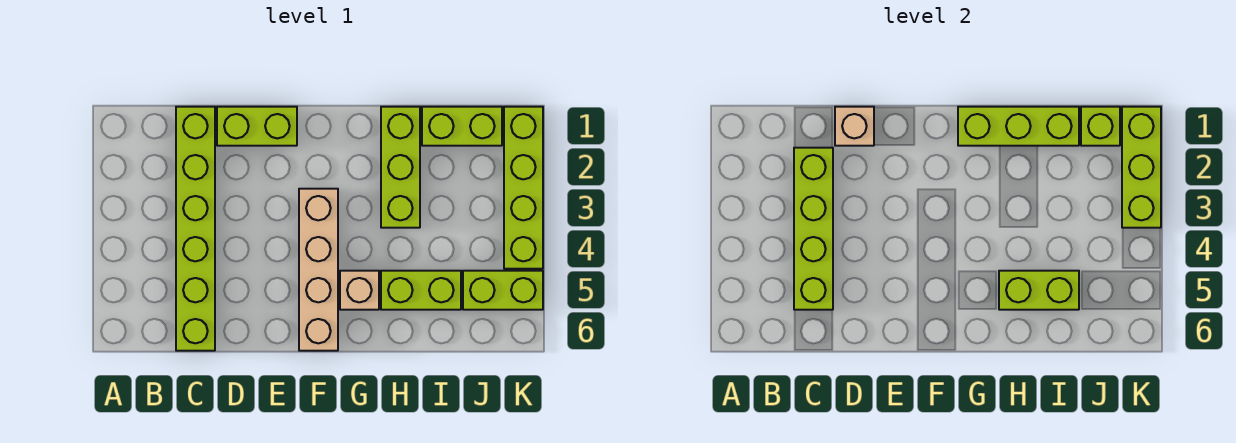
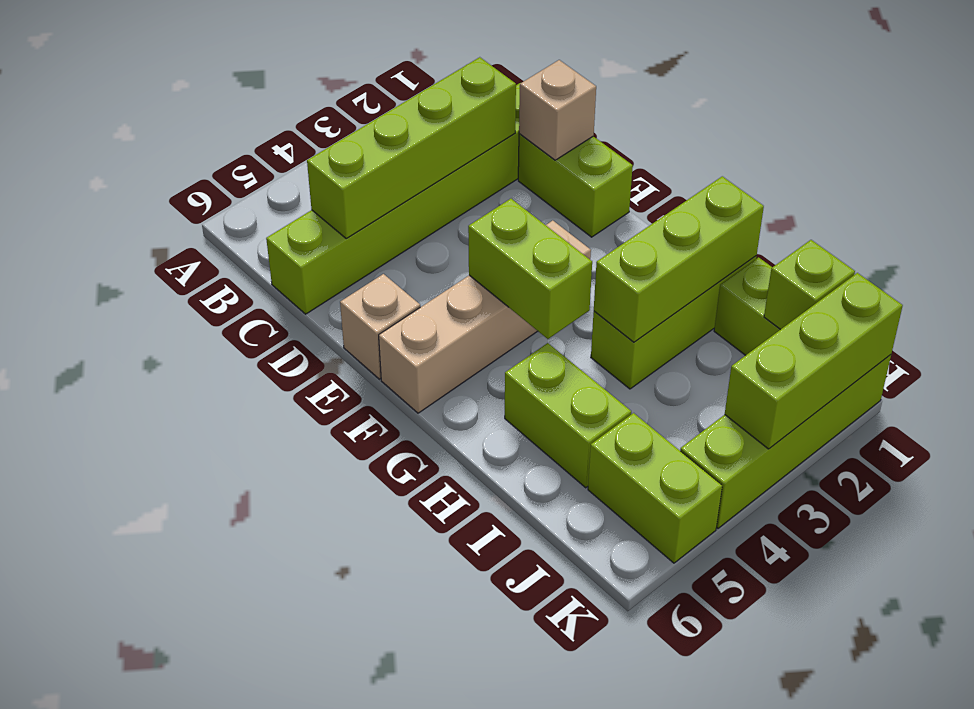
lime 1x3 brick [958,107,1079,146] -> lime 1x3 brick turned to [594,176,764,342]
tan 1x1 brick [340,271,379,310] -> tan 1x1 brick moved to [340,274,420,379]
lime 1x2 brick [999,271,1079,310] -> lime 1x2 brick moved to [468,199,592,339]

